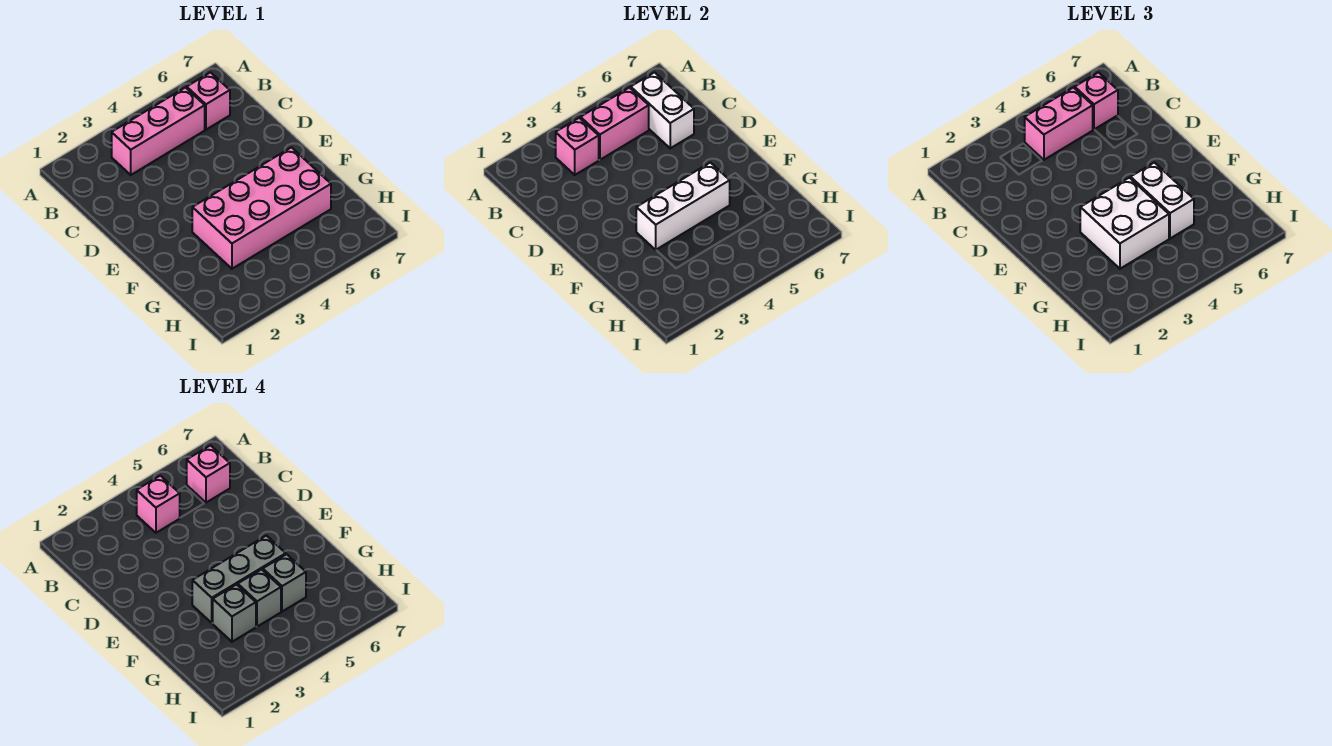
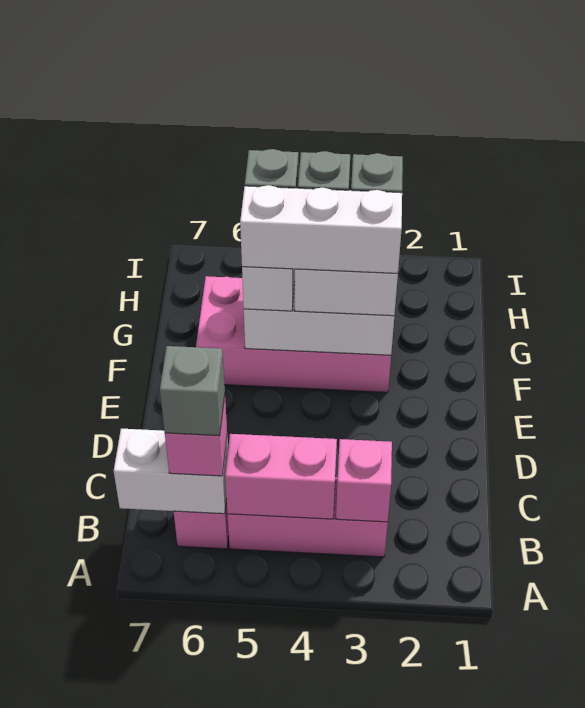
pink 1x2 brick [1025,88,1093,160] -> none
pink 1x1 brick [137,476,180,533] -> none
white 1x2 brick [631,72,694,148] -> white 1x2 brick turned to [114,429,228,514]
pink 1x1 brick [187,445,230,503] -> grey 1x1 brick [160,346,225,436]
grey 1x3 brick [192,536,286,623] -> white 1x3 brick [240,185,402,273]

